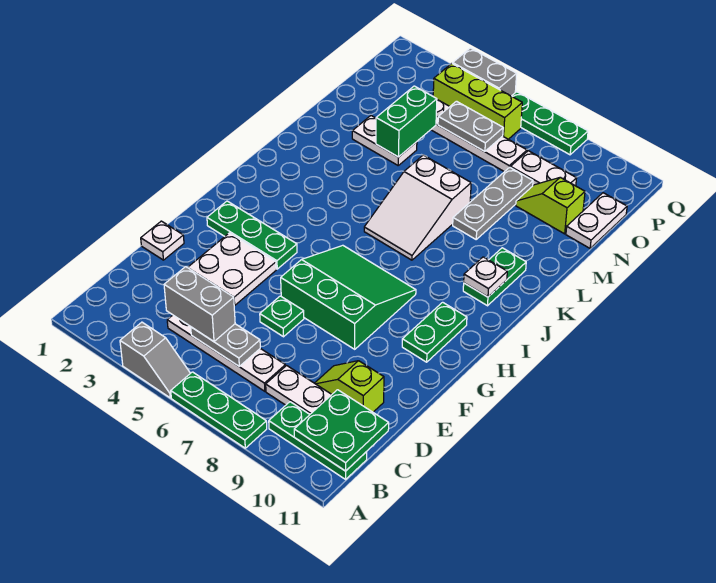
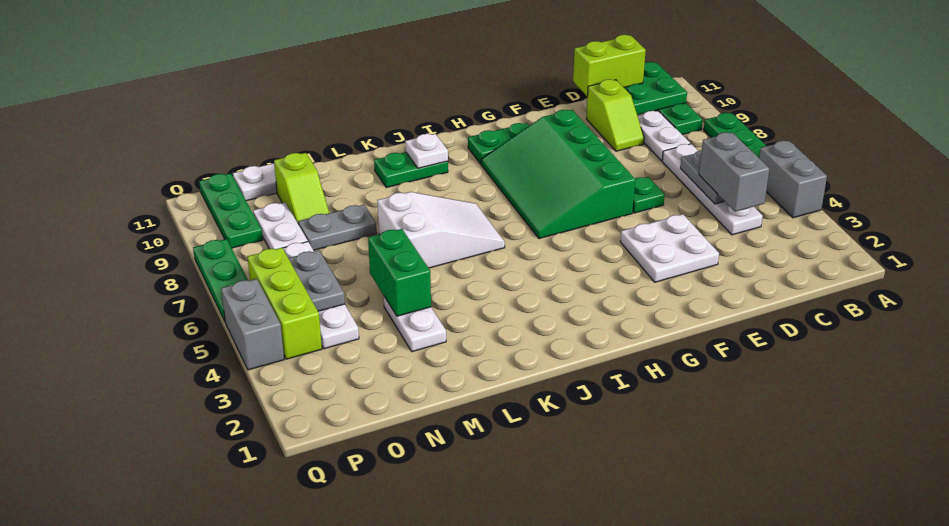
grey 1x2 slope [120,322,190,398] -> grey 1x2 brick [759,141,827,218]
none -> lime 1x2 brick [573,35,646,96]
white 1x1 plate [141,221,184,260] -> none
green 3x3 slope [281,245,416,349] -> green 3x4 slope [481,110,635,239]
green 1x3 plate [207,201,297,269] -> green 1x3 plate moved to [199,174,263,248]
grey 1x3 plate [453,167,533,239] -> grey 1x2 plate [298,205,377,250]
green 1x2 brick [376,86,437,157] -> green 1x2 brick turned to [368,229,431,316]

